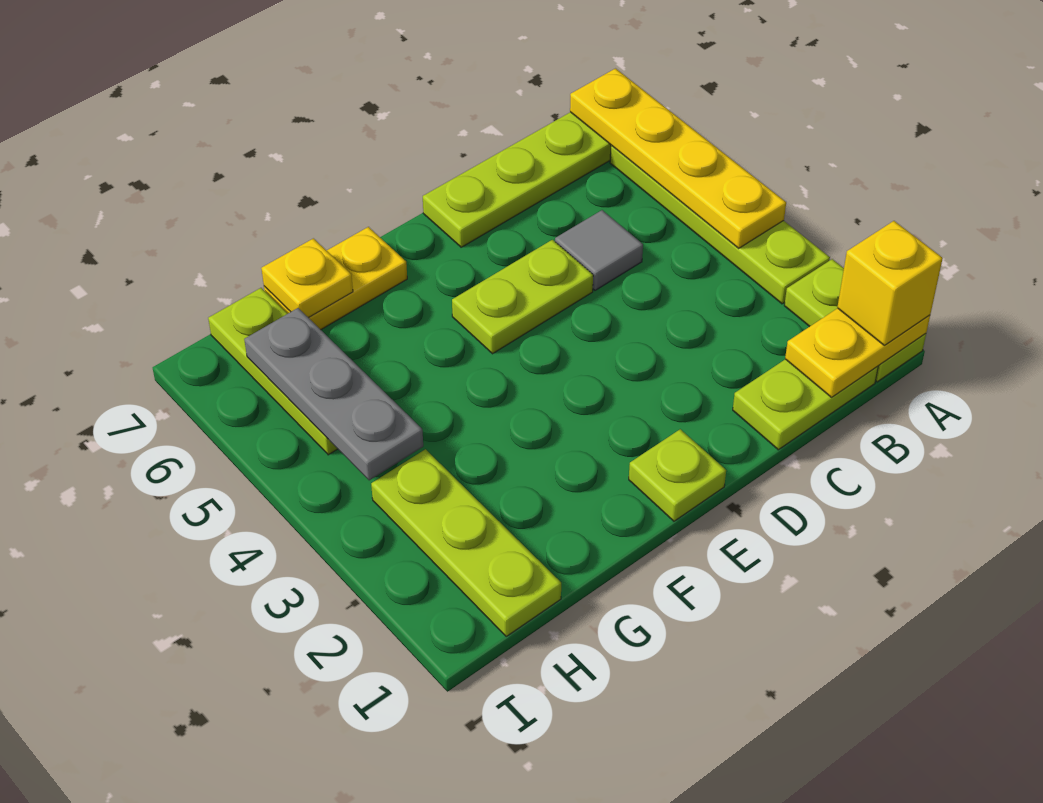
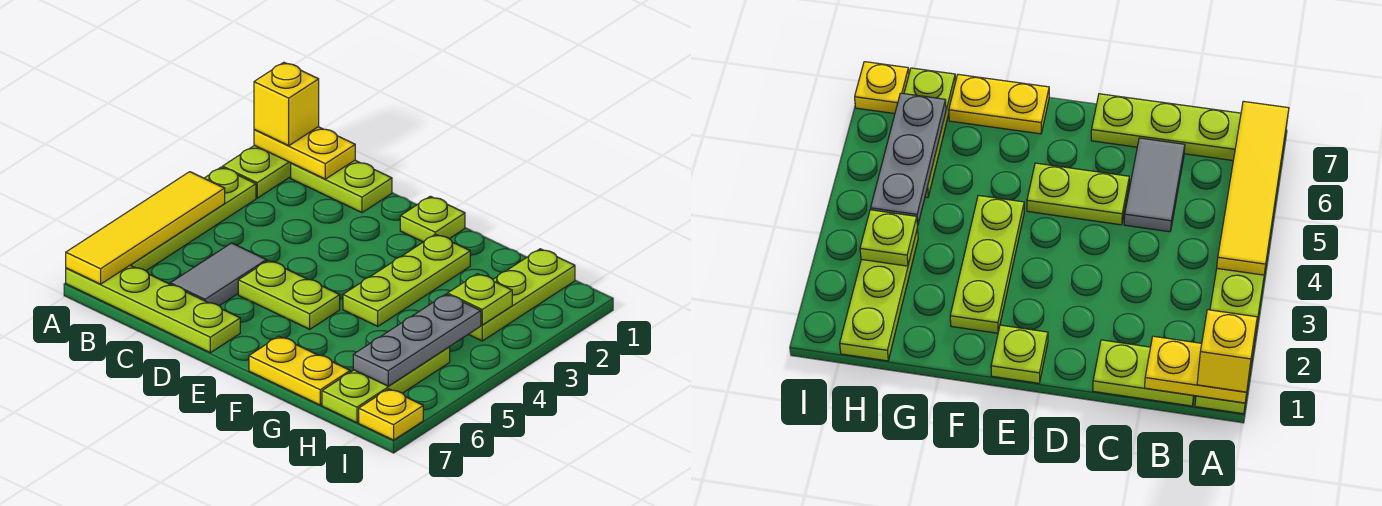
yellow 1x4 plate [570,69,786,248] -> yellow 1x4 tile [66,172,225,284]
grey 1x1 tile [555,210,643,290] -> grey 1x2 tile [170,243,266,306]
none -> lime 1x3 plate [343,234,470,326]
yellow 1x1 plate [261,238,353,318] -> yellow 1x1 plate moved to [359,389,423,440]
none -> lime 1x1 plate [448,274,512,325]

